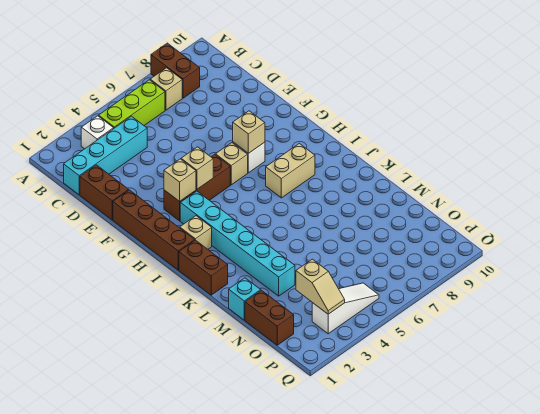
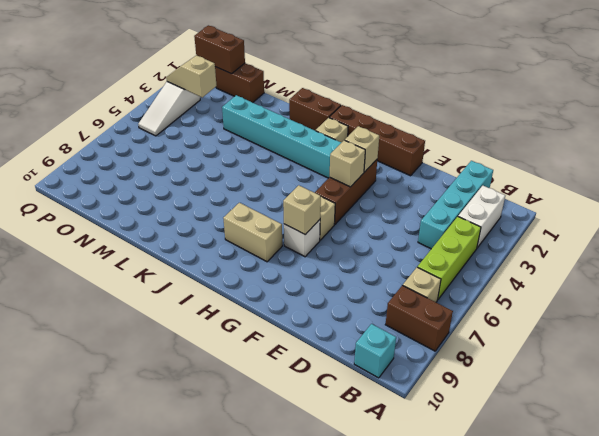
white 1x1 brick [81,116,113,149] -> white 1x2 brick [458,186,505,248]
brown 1x2 brick [80,165,129,220] -> brown 1x2 brick moved to [194,25,245,74]
tan 1x2 brick [266,143,315,198] -> tan 1x2 brick turned to [223,203,282,262]
cyan 1x1 brick [229,278,261,320] -> cyan 1x1 brick moved to [354,324,396,378]

